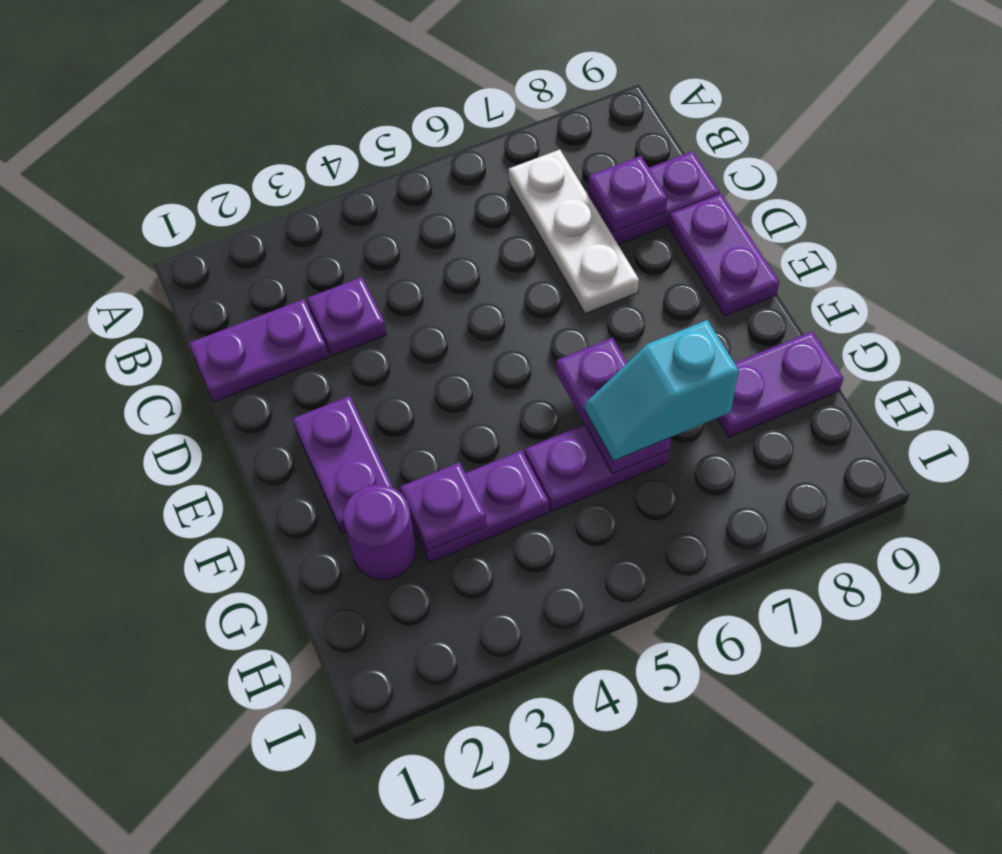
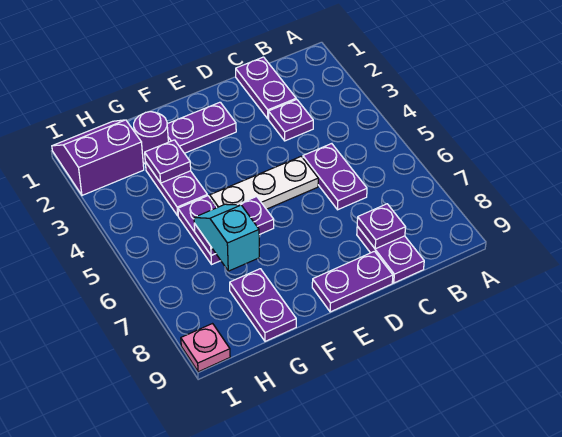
white 1x3 plate [509,150,639,314] -> white 1x3 plate moved to [210,156,318,209]
none -> purple 1x2 plate [303,144,367,210]
none -> purple 2x2 slope [52,120,144,195]
none -> pink 1x1 plate [181,324,230,372]

